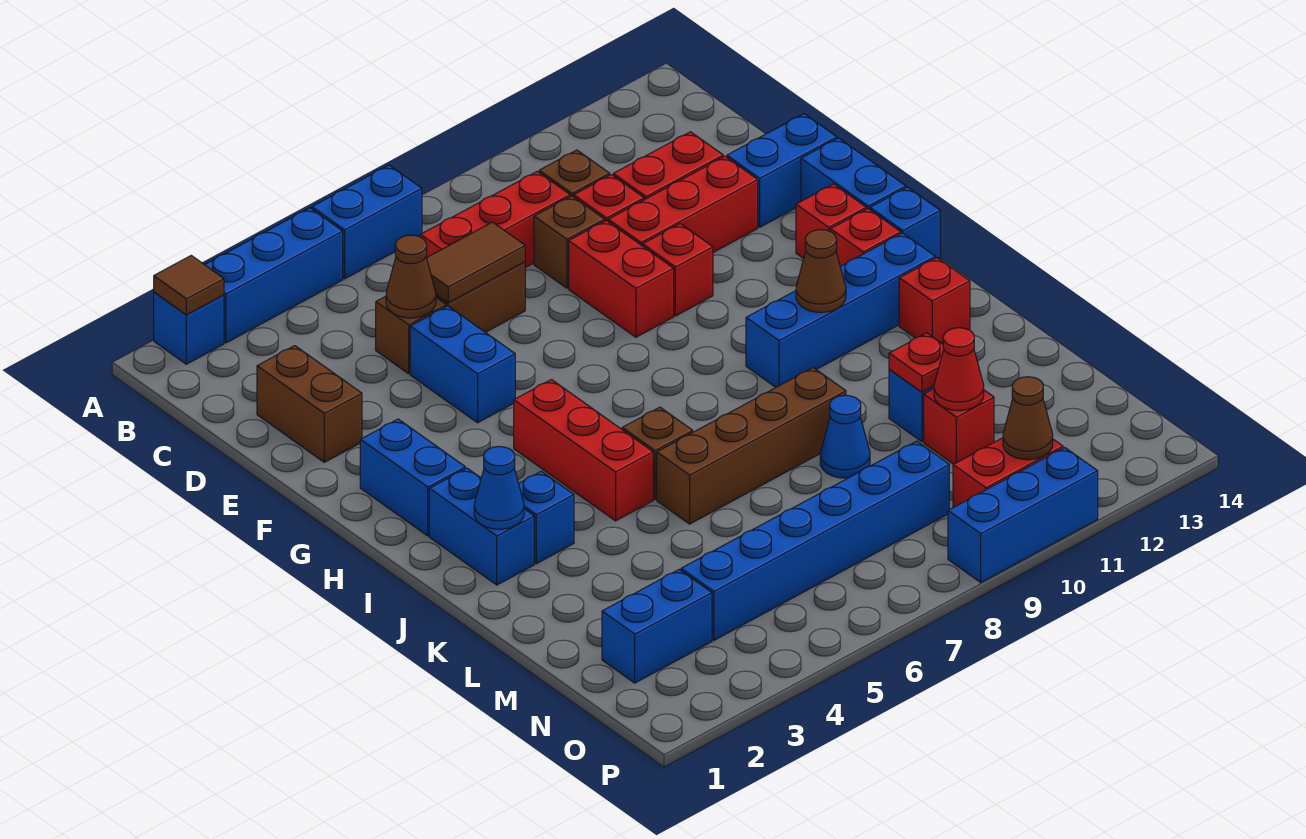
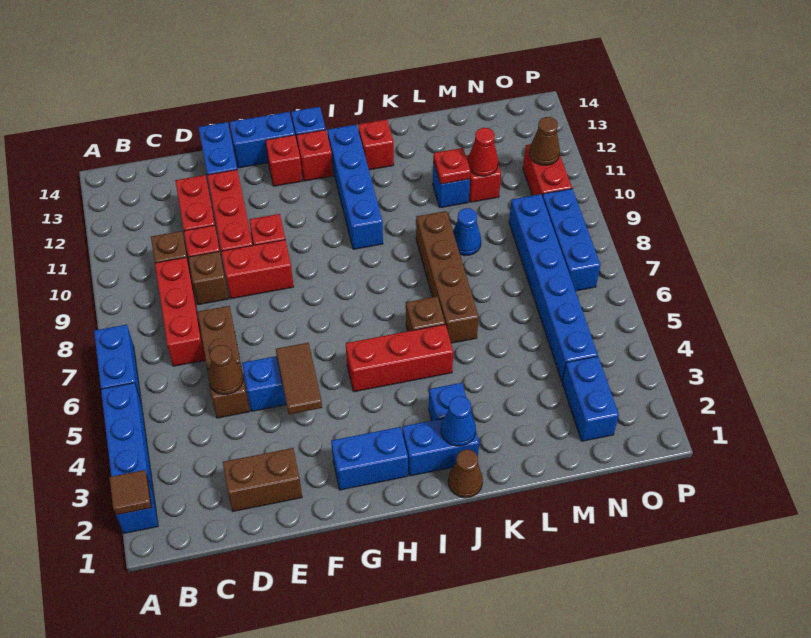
brown 1x2 tile [427,222,525,303] -> brown 1x2 tile moved to [276,343,322,414]
brown 1x1 cone [796,230,846,312] -> brown 1x1 cone moved to [448,450,483,498]
blue 1x3 brick [948,448,1098,582] -> blue 1x3 brick moved to [542,189,600,291]

